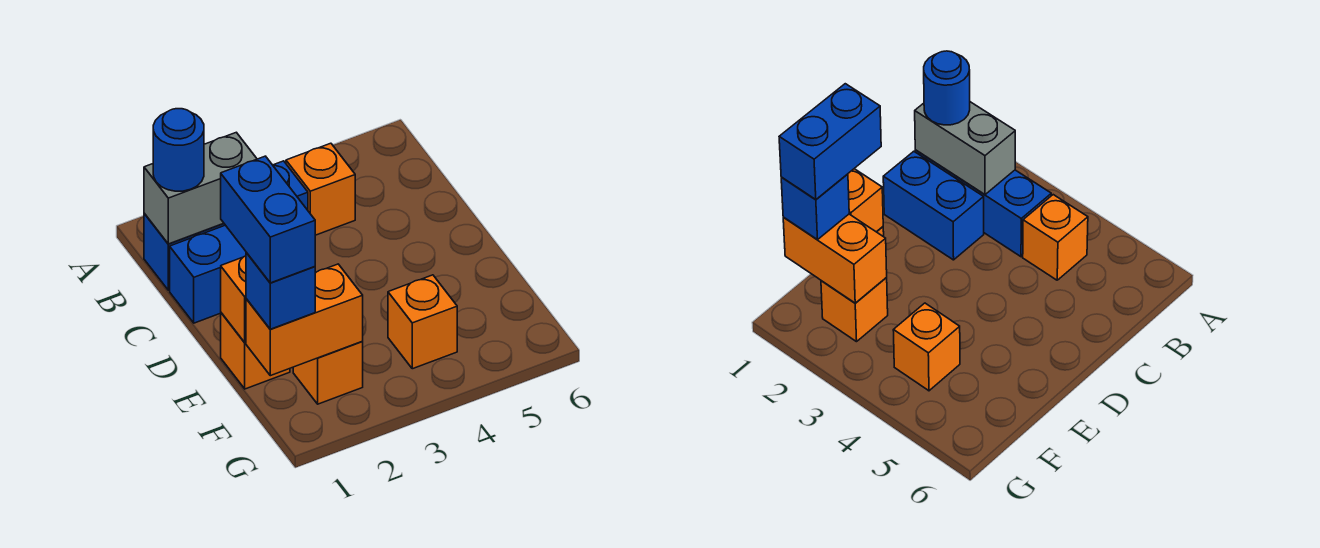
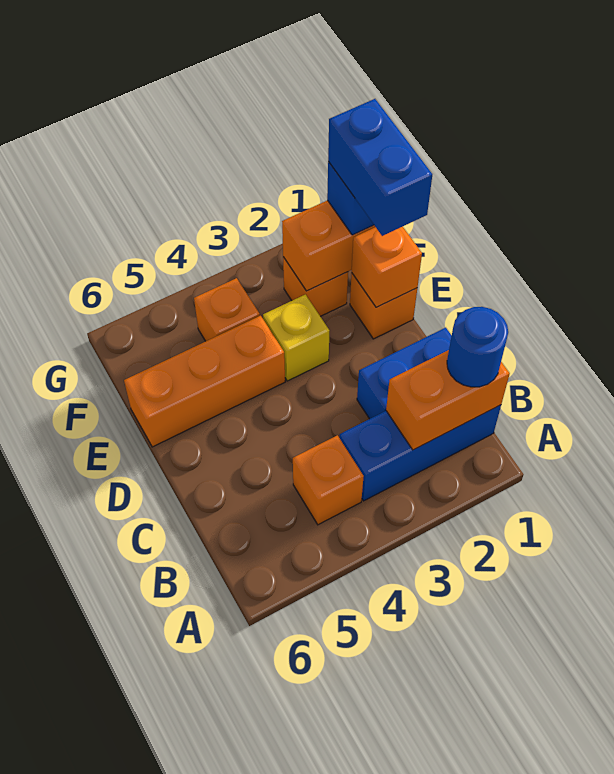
grey 1x2 brick [144,132,257,244] -> orange 1x2 brick [386,350,510,450]
none -> yellow 1x1 brick [263,294,330,381]
none -> orange 1x3 brick [124,316,285,447]

